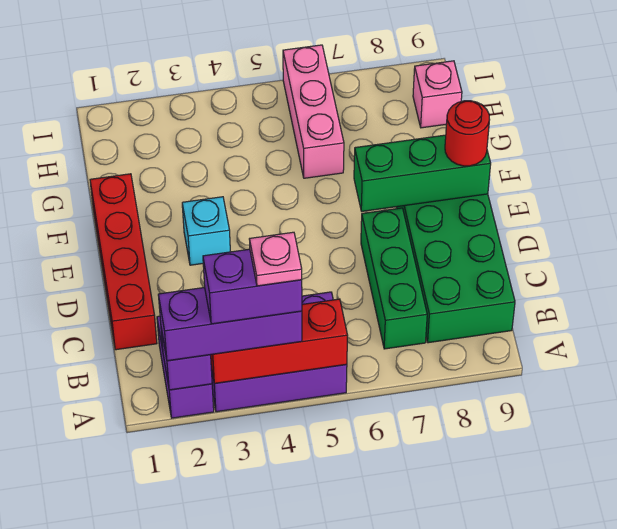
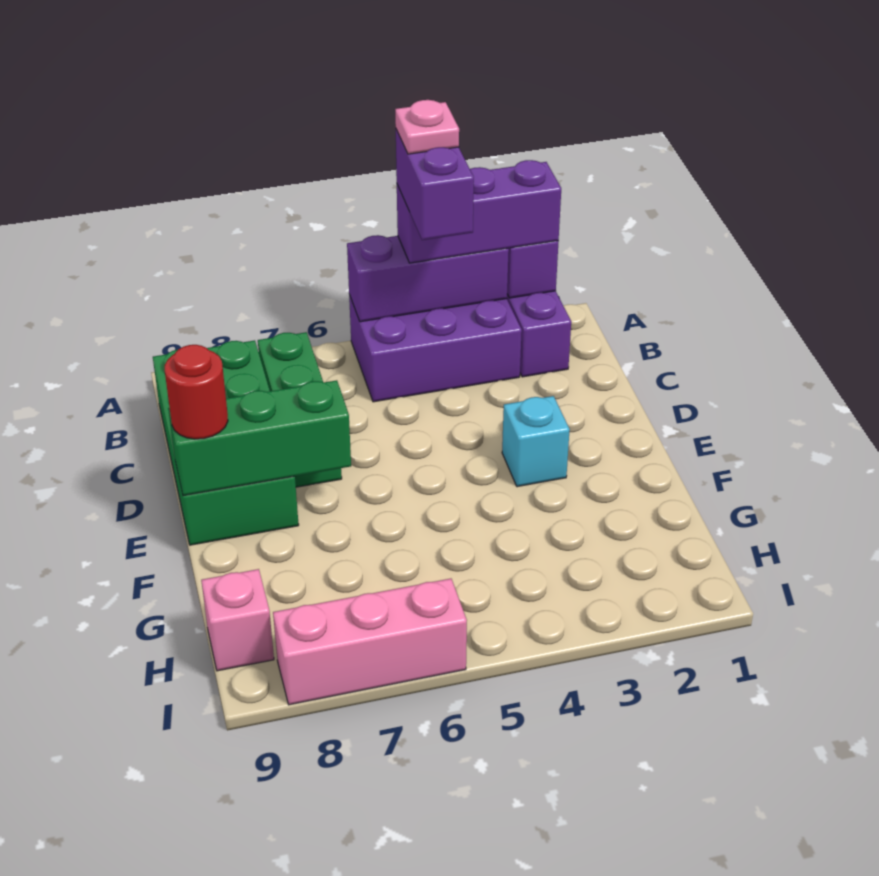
red 1x3 brick [211,299,347,383] -> purple 1x3 brick [347,235,509,322]
purple 1x2 brick [203,249,302,324] -> purple 1x2 brick turned to [396,130,474,240]
red 1x4 brick [90,174,157,350] -> none
pink 1x3 brick [283,45,344,178] -> pink 1x3 brick turned to [273,579,467,705]

